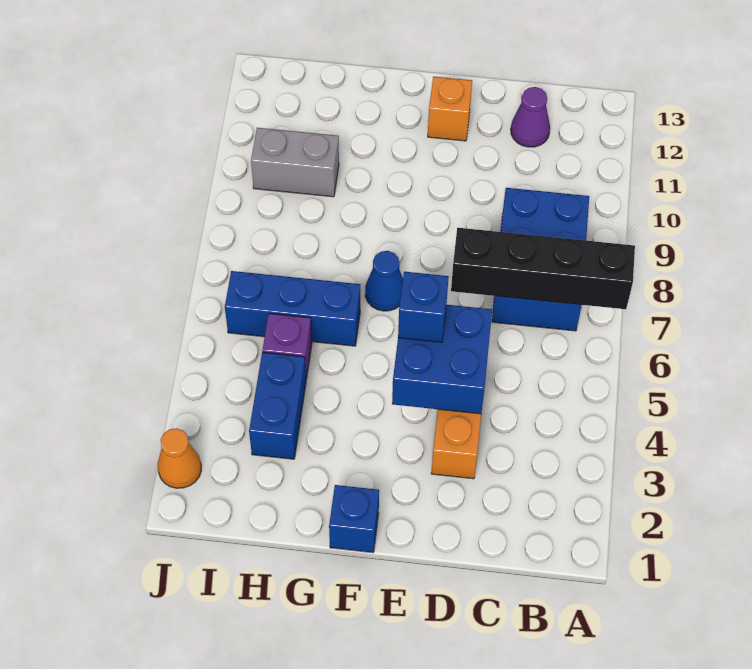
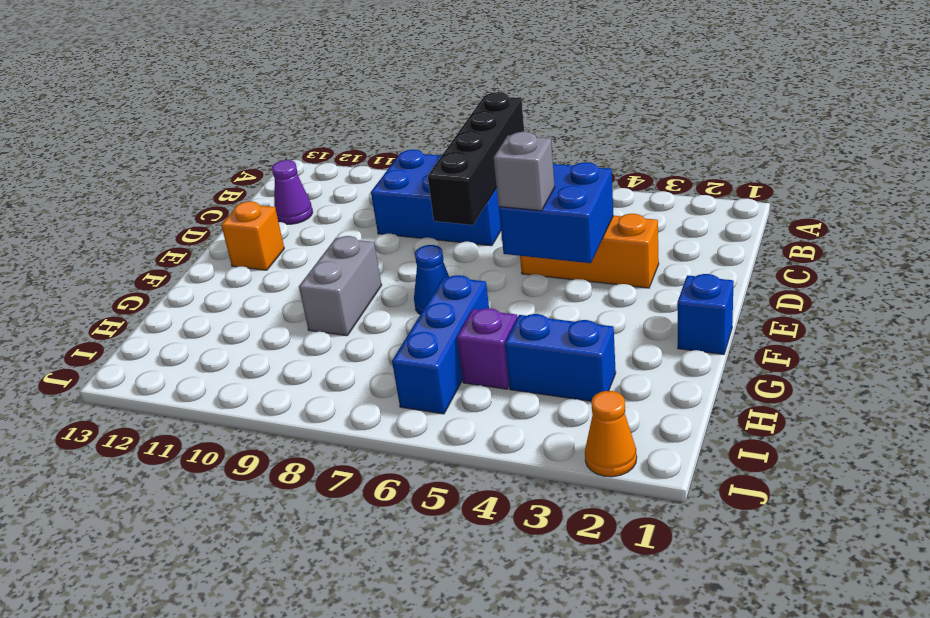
blue 1x1 brick [398,272,449,342] -> grey 1x1 brick [494,132,555,211]
grey 1x2 brick [251,128,339,197] -> grey 1x2 brick moved to [299,236,382,336]

